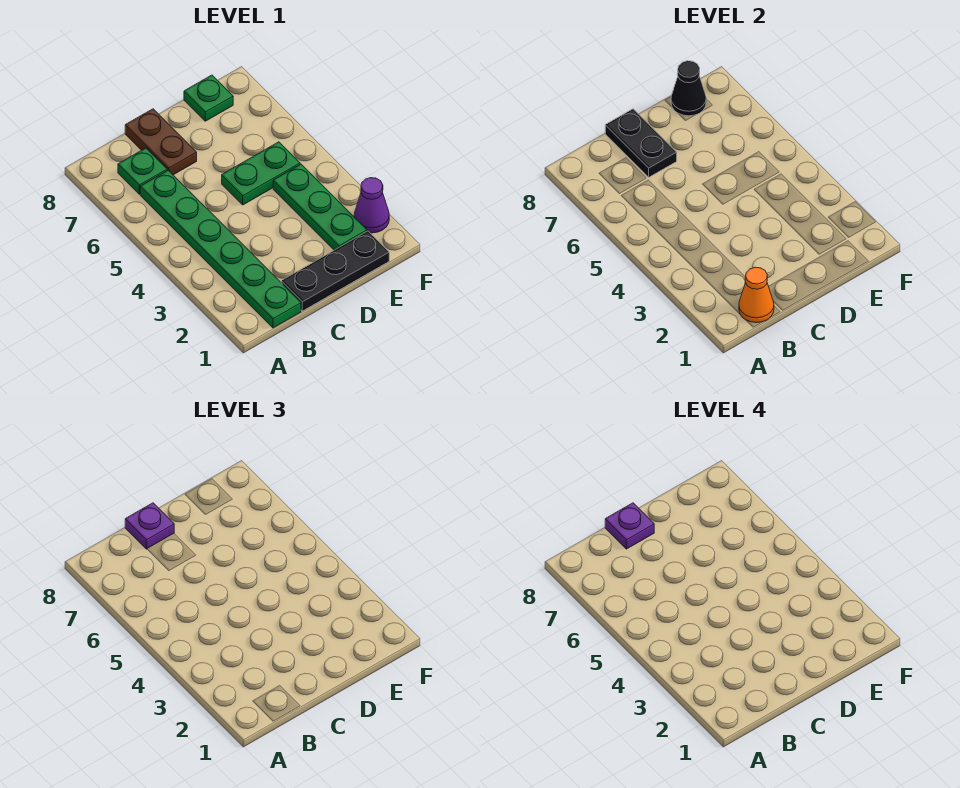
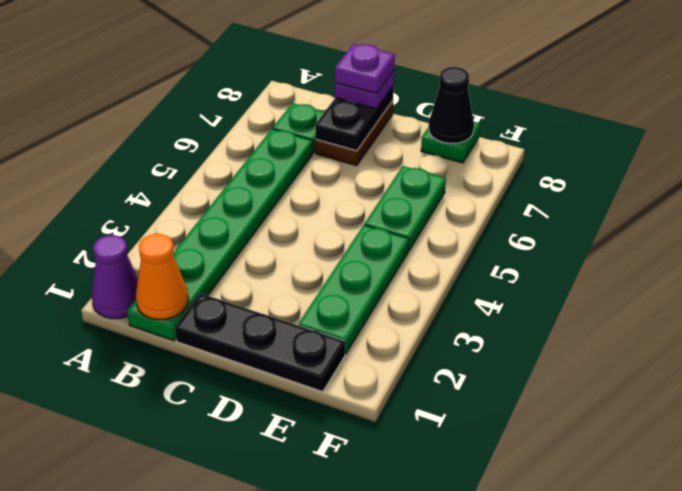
green 1x2 plate [222,142,300,205] -> green 1x2 plate turned to [365,166,446,251]
purple 1x1 cone [354,178,389,233] -> purple 1x1 cone moved to [92,235,138,319]

